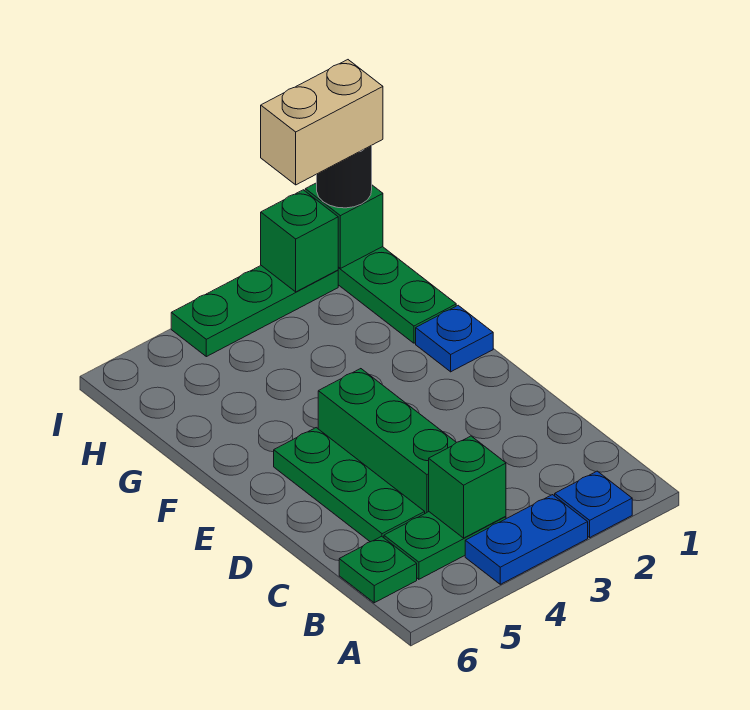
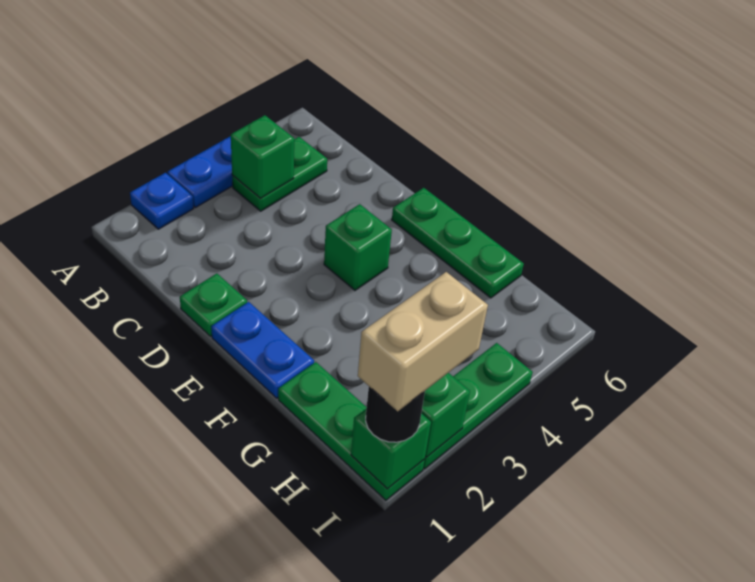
green 1x1 plate [339,536,417,603] -> green 1x1 plate moved to [180,273,247,336]
green 1x3 brick [318,369,456,513] -> green 1x1 brick [324,204,392,290]
green 1x3 plate [274,428,425,542] -> green 1x3 plate moved to [392,188,524,298]
blue 1x1 plate [416,305,493,372] -> blue 1x2 plate [211,302,314,398]

